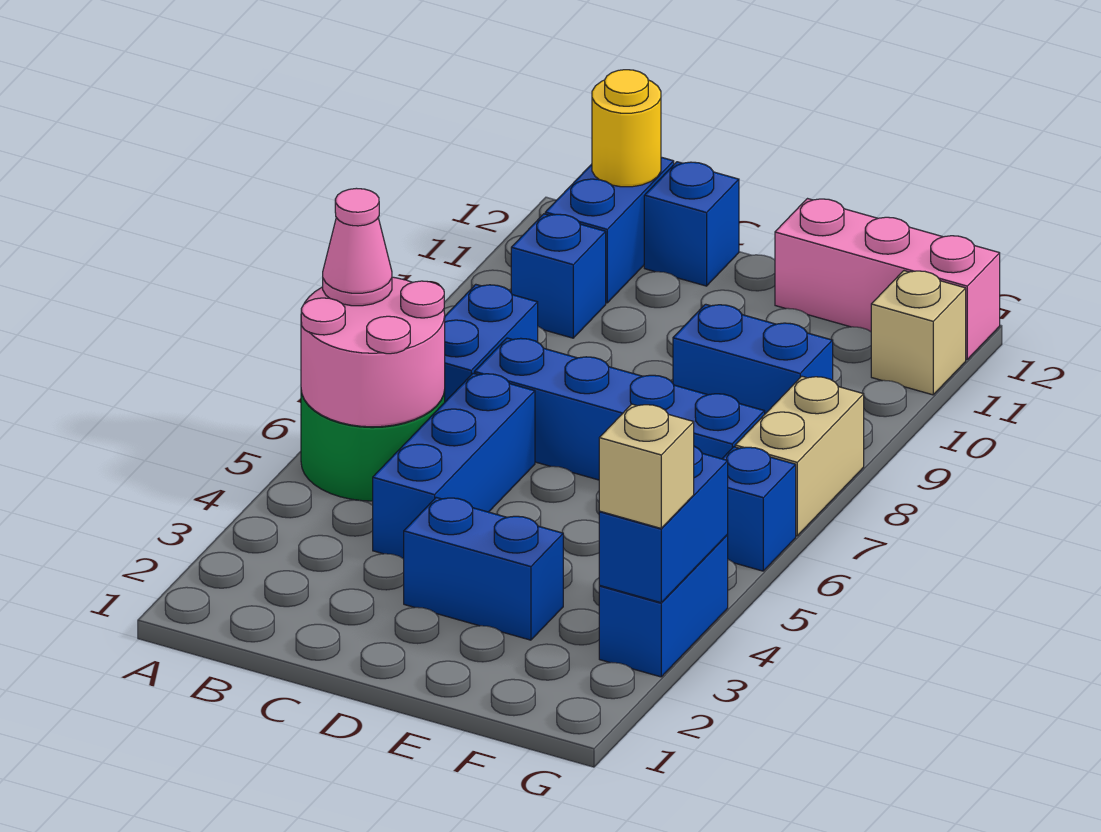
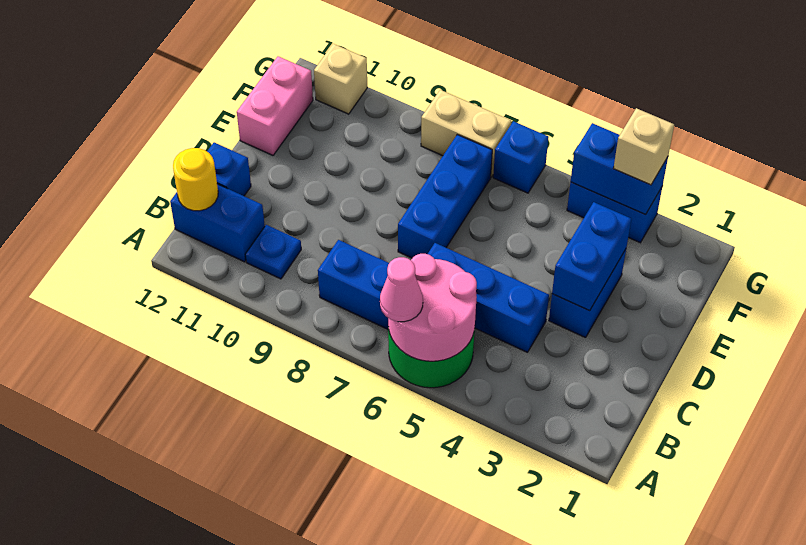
blue 1x1 brick [511,214,606,338] -> blue 1x1 plate [245,225,301,279]
blue 1x4 brick [475,338,765,480] -> blue 1x3 brick [398,135,492,258]
blue 1x2 brick [673,304,833,414] -> blue 1x2 brick moved to [552,202,631,311]
pink 1x3 brick [775,199,1000,359] -> pink 1x2 brick [237,56,313,155]

